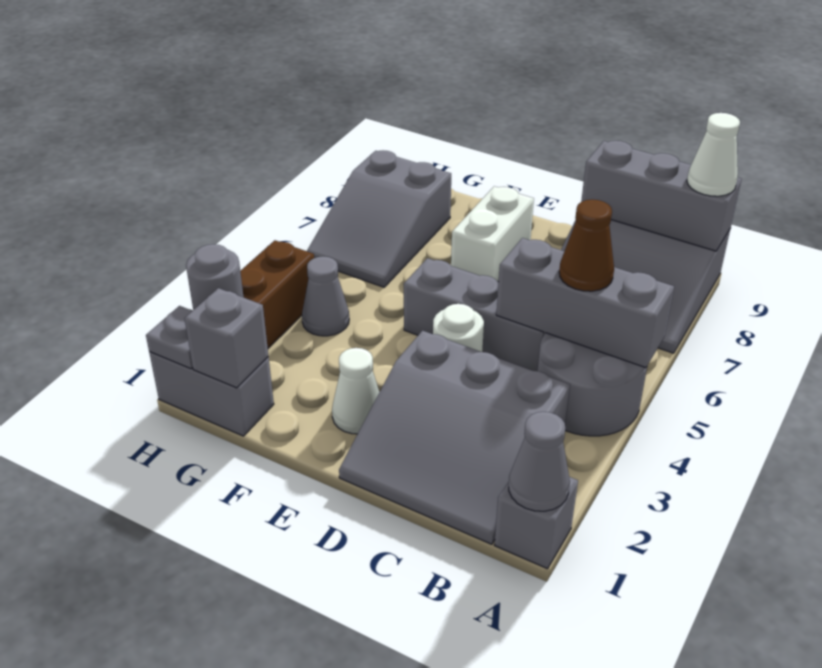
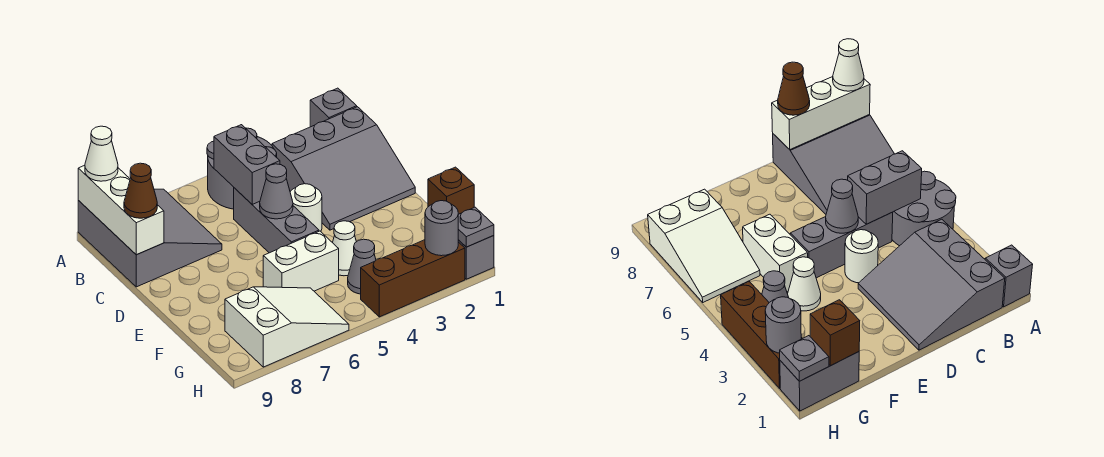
grey 1x1 cone [509,412,570,511] -> grey 1x1 cone moved to [260,164,293,219]
grey 1x3 brick [496,238,674,368] -> grey 1x2 brick [214,125,280,204]
grey 1x3 brick [581,141,742,251] -> white 1x3 brick [78,165,164,255]
grey 3x3 slope [339,331,570,544] -> grey 3x3 slope turned to [272,107,415,230]
brown 1x1 cone [559,200,614,291] -> brown 1x1 cone moved to [124,163,157,218]
white 1x1 cone [332,348,379,434] -> white 1x1 cone moved to [333,221,356,276]
white 1x2 brick [451,186,534,282] -> white 1x2 brick moved to [263,231,339,291]
grey 1x1 brick [185,288,268,388] -> brown 1x1 brick [428,167,474,214]
grey 2x3 slope [307,151,451,287] -> white 2x3 slope [225,287,349,367]

